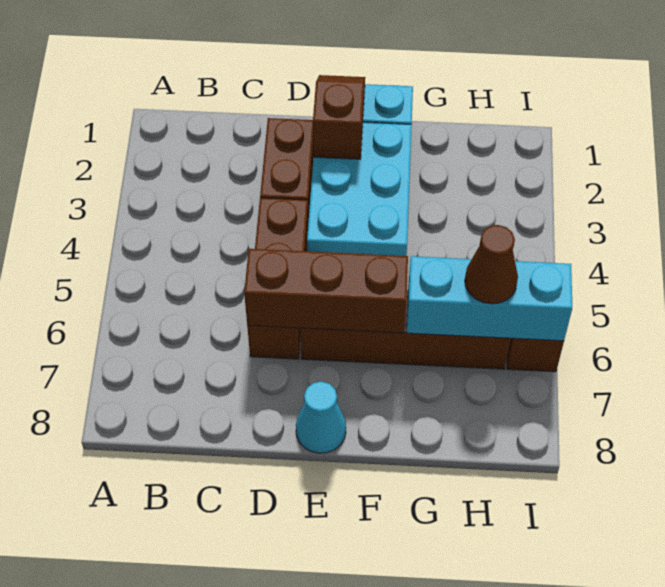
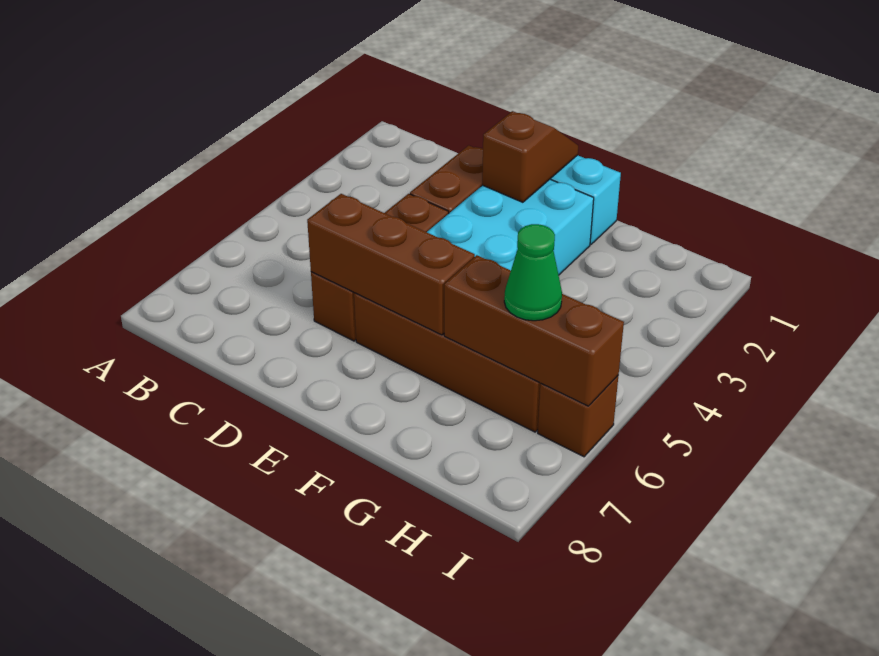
cyan 1x1 cone [296,382,346,453] -> none
cyan 1x3 brick [407,256,572,341] -> brown 1x3 brick [444,255,624,406]
brown 1x1 cone [465,225,518,304] -> green 1x1 cone [504,224,562,321]

